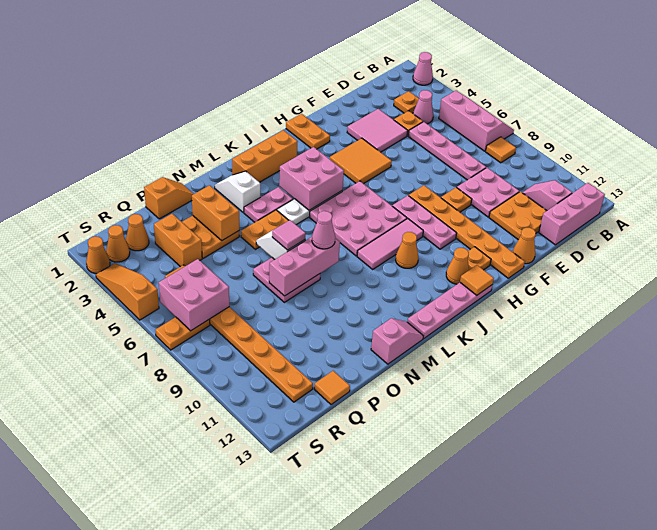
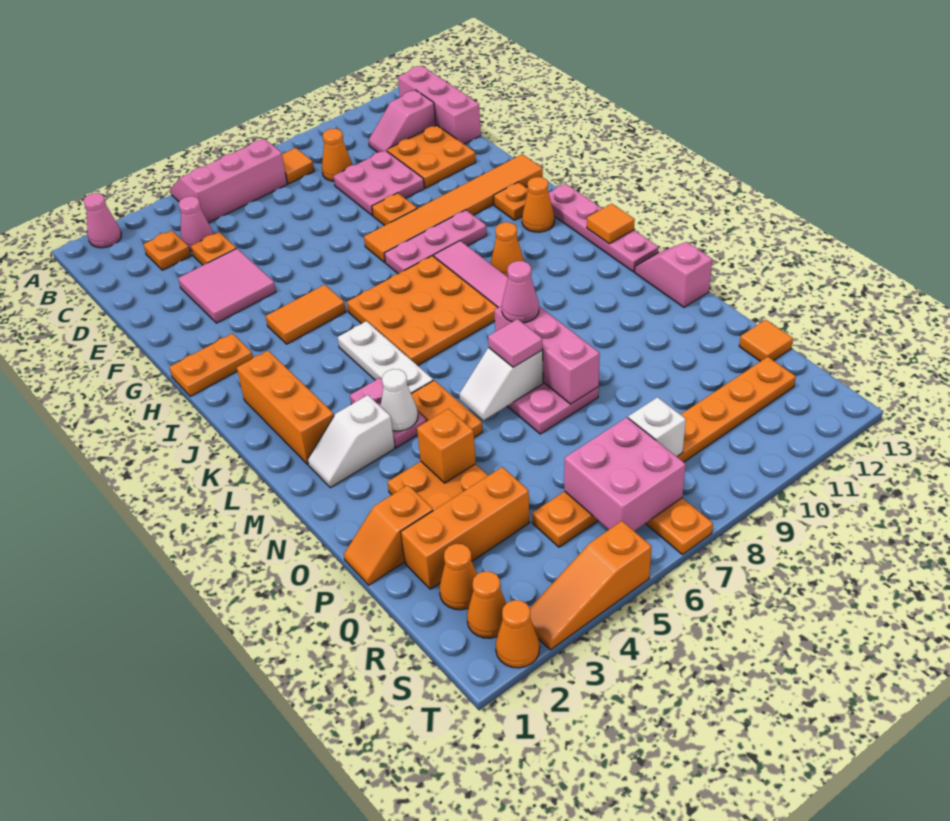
pink 1x4 plate [408,122,486,180] -> none
orange 1x1 cone [513,228,536,264] -> orange 1x1 cone moved to [322,129,352,181]
orange 2x2 tile [330,138,392,184] -> orange 1x2 tile [266,285,346,344]
orange 1x6 plate [409,185,525,278] -> orange 1x6 tile [364,154,543,262]
pink 3x3 plate [310,181,407,256] -> orange 3x3 plate [347,256,498,366]
orange 1x1 tile [460,265,494,295] -> orange 1x1 tile moved to [587,204,635,244]
pink 2x2 brick [279,147,344,210] -> none
none -> white 1x1 cone [380,369,418,431]
orange 1x2 slope [144,177,193,219] -> orange 1x2 slope turned to [344,485,433,585]
orange 1x2 brick [192,185,239,240] -> orange 1x1 brick [417,409,476,483]
orange 1x2 brick [154,214,202,267] -> orange 1x3 brick [401,467,529,589]
none -> white 1x1 brick [628,397,686,457]

